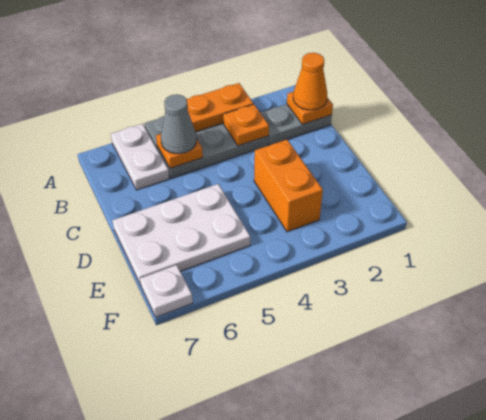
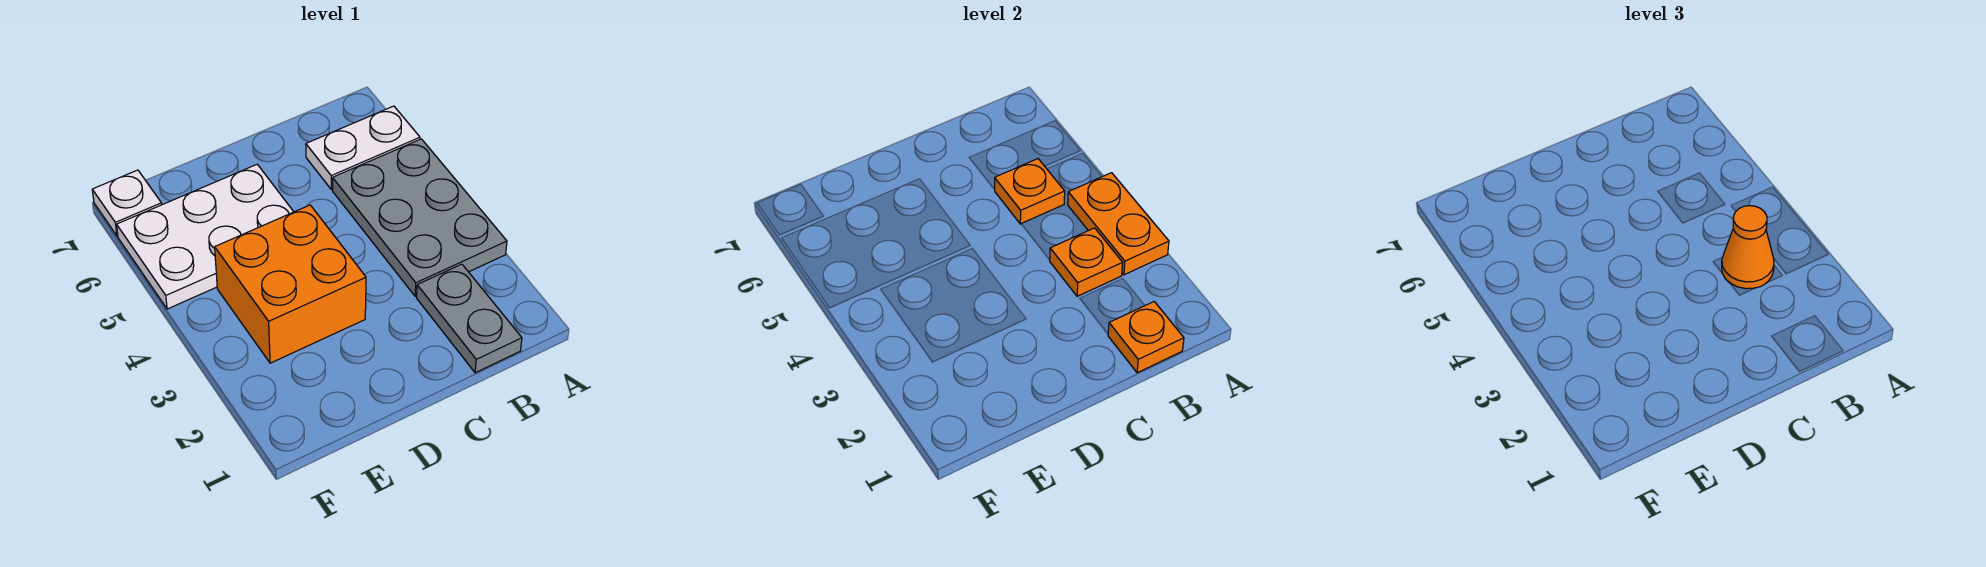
orange 1x1 cone [293,53,327,110] -> orange 1x1 cone moved to [1722,206,1774,289]
grey 1x1 cone [161,94,197,154] -> none
orange 1x2 brick [254,140,323,232] -> orange 2x2 brick [215,205,366,363]
white 2x3 plate [112,184,250,285] -> white 2x3 plate turned to [117,164,294,309]

